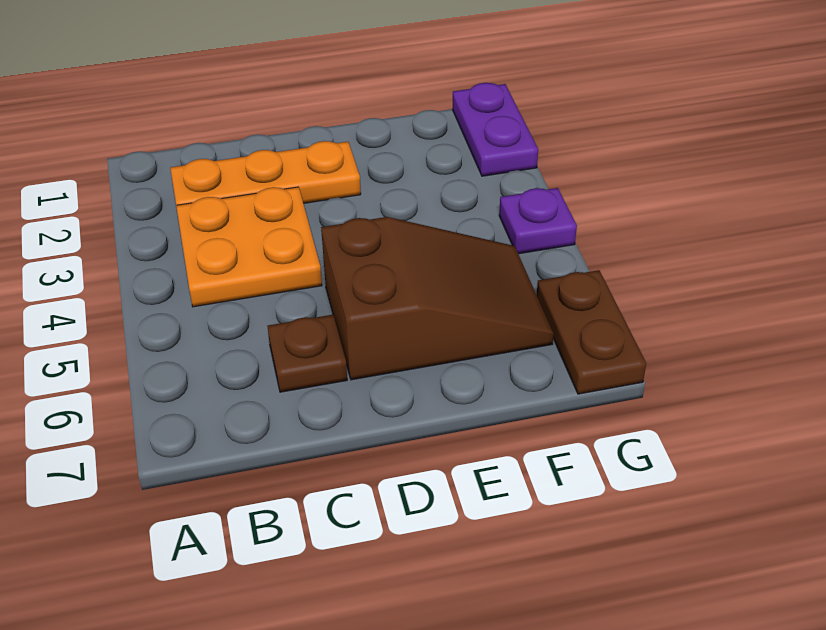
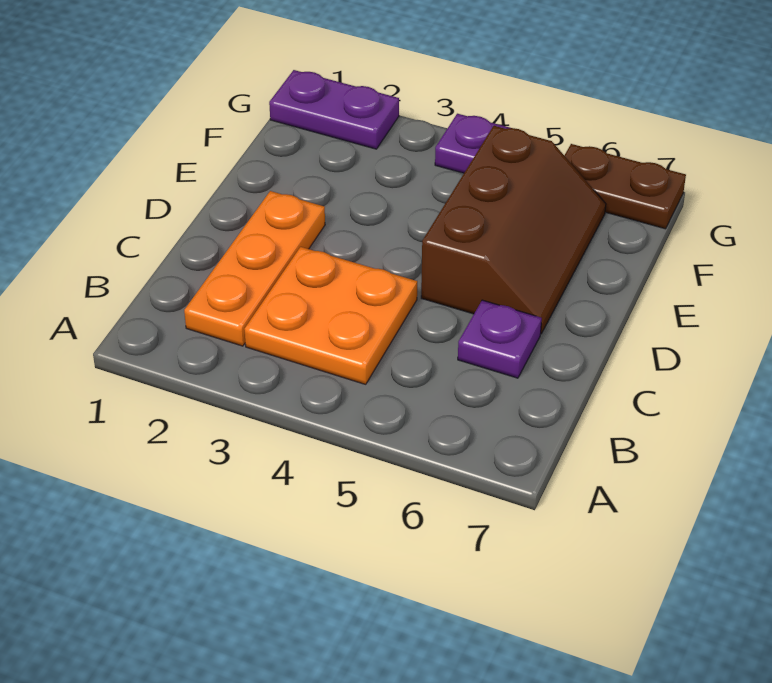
brown 1x1 plate [268,315,347,392] -> purple 1x1 plate [458,300,542,378]
brown 2x3 slope [321,217,554,380] -> brown 2x3 slope turned to [421,126,606,334]

